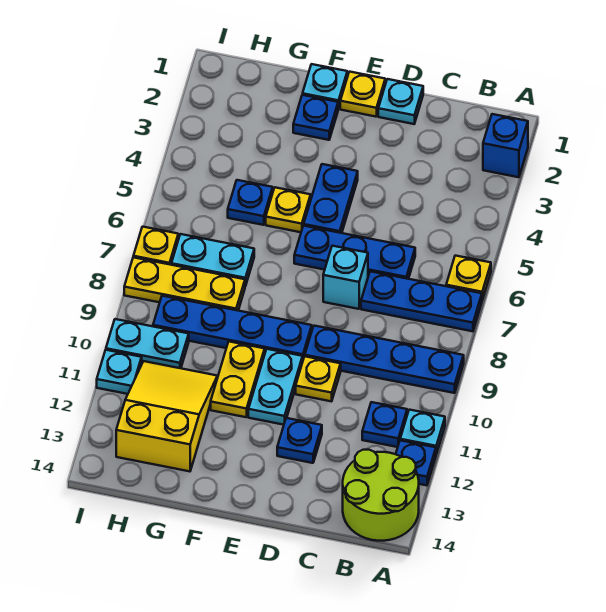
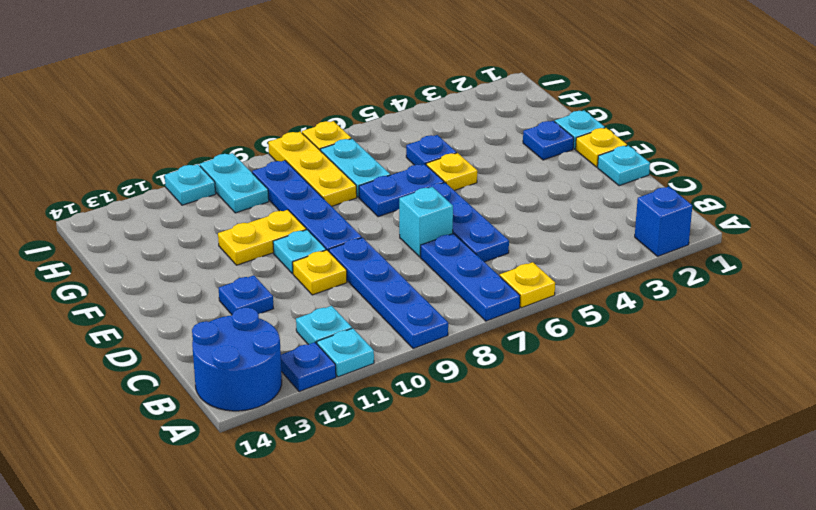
lime 2x2 round brick [343,450,419,541] -> blue 2x2 round brick [192,307,282,411]
blue 1x1 plate [362,402,407,447] -> cyan 1x1 plate [296,306,352,345]
blue 1x2 plate [304,164,358,233] -> blue 1x2 plate moved to [359,164,444,217]
cyan 1x2 plate [248,349,303,425] -> cyan 1x1 plate [273,230,326,274]
yellow 2x3 slope [116,361,217,471] -> none

